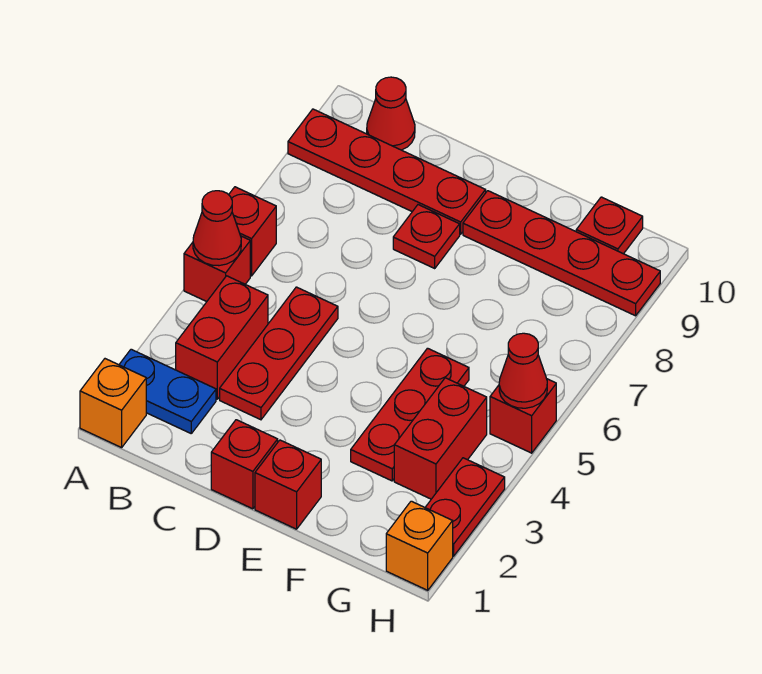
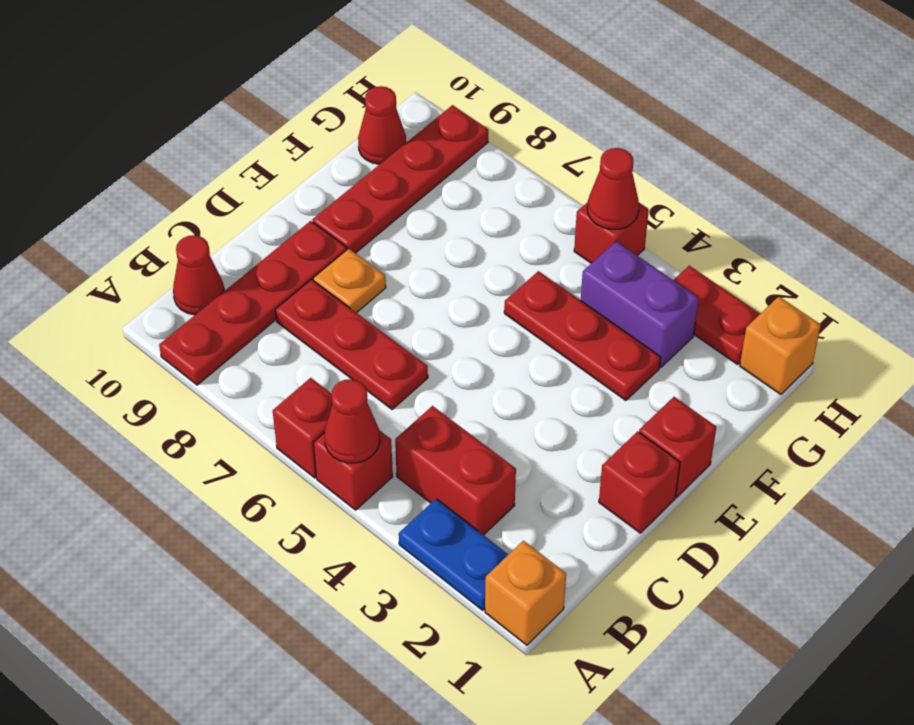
blue 1x2 plate [119,349,216,433] -> blue 1x2 plate turned to [399,499,509,610]
red 1x3 plate [220,287,338,420] -> red 1x3 plate moved to [275,280,428,409]
red 1x1 plate [393,205,460,268] -> orange 1x1 plate [313,248,386,313]
red 1x2 brick [394,378,487,499] -> purple 1x2 brick [581,241,699,367]
red 1x1 plate [576,197,643,254] -> red 1x1 cone [358,86,406,164]

